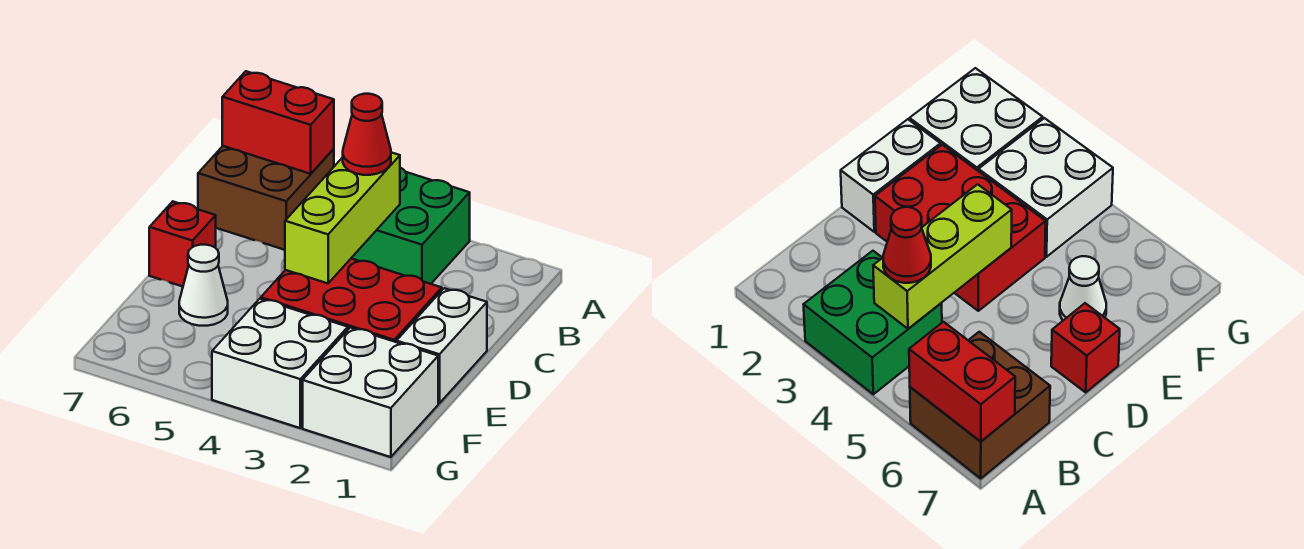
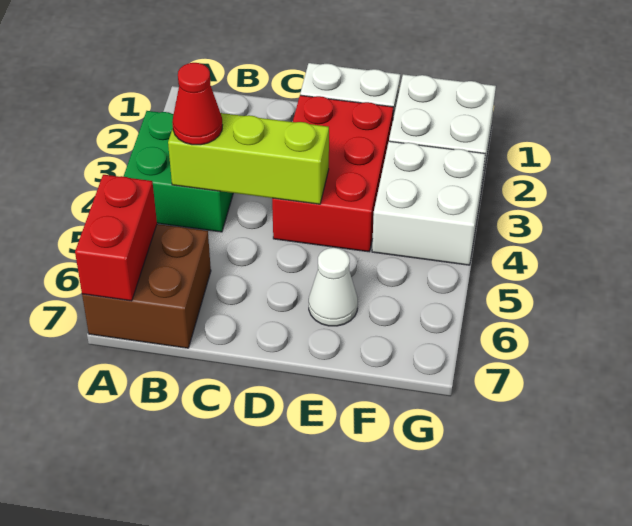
red 1x1 brick [149,202,216,287] -> none

